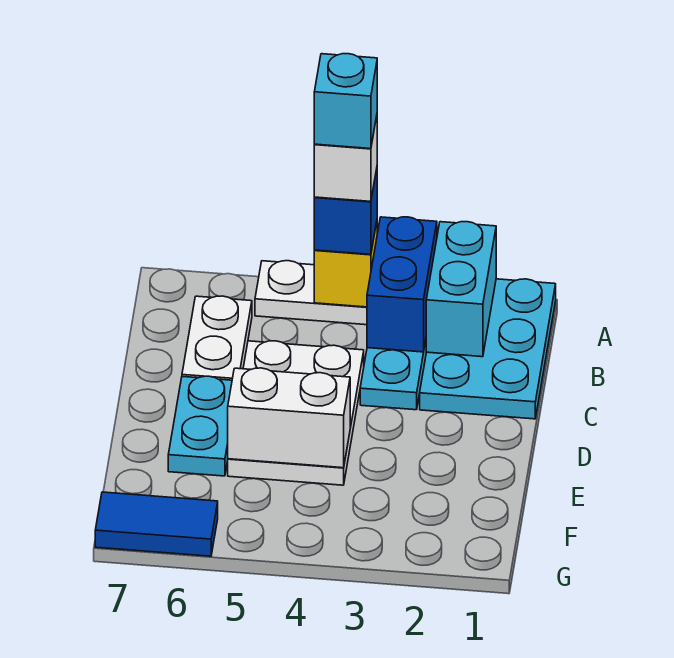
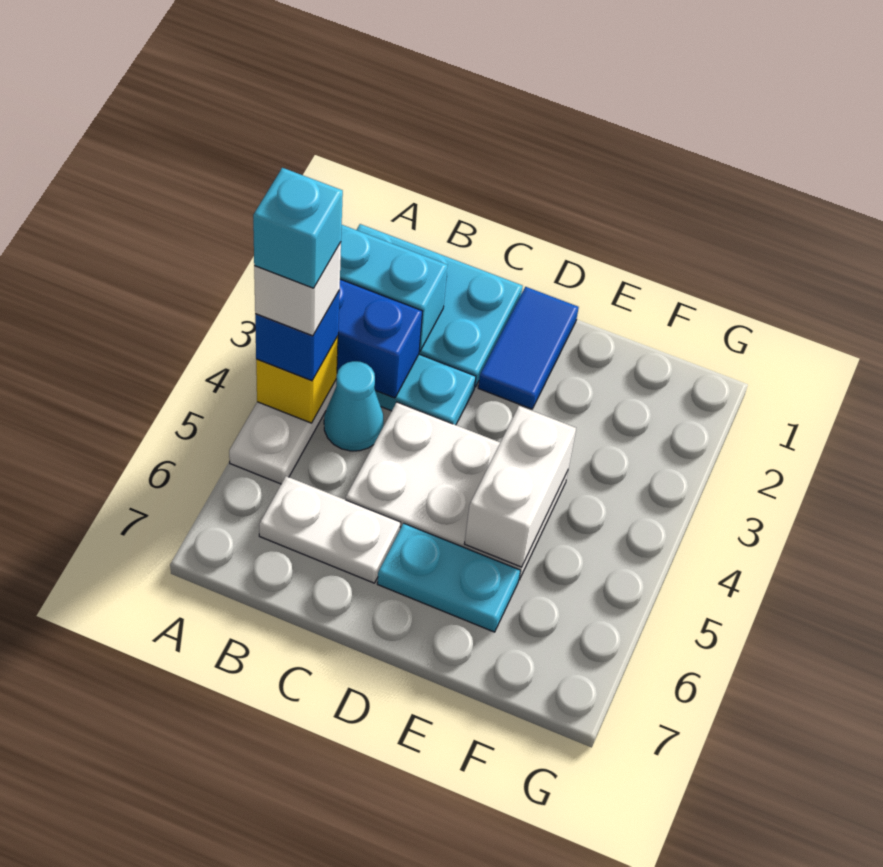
none -> cyan 1x1 cone [324,361,384,451]
blue 1x2 tile [95,492,218,556] -> blue 1x2 tile moved to [478,287,579,409]

